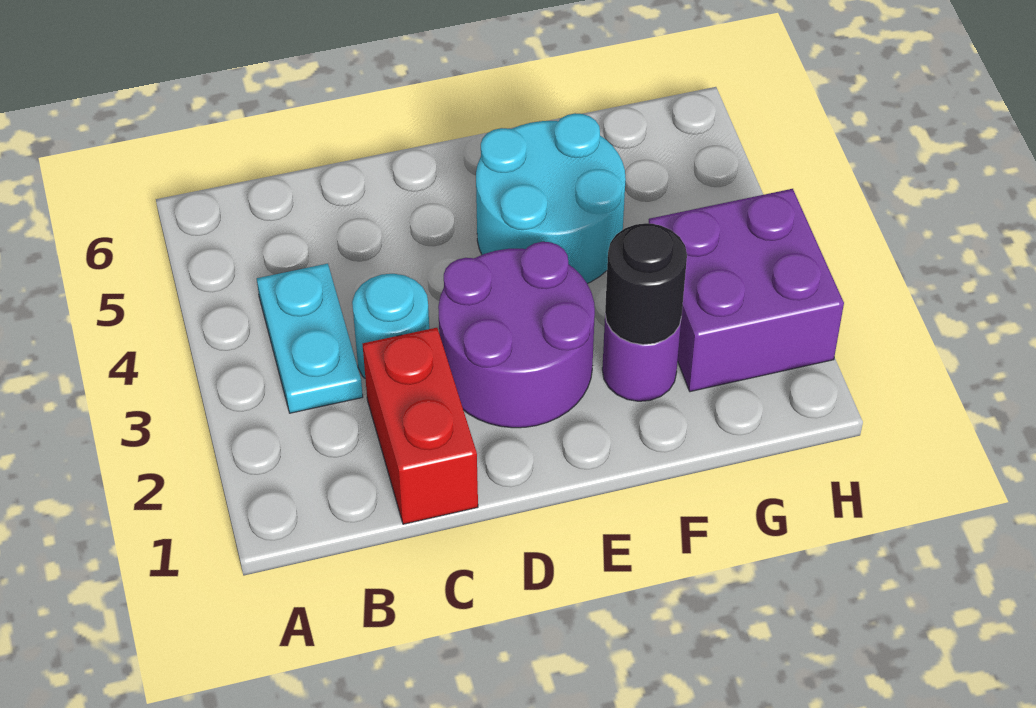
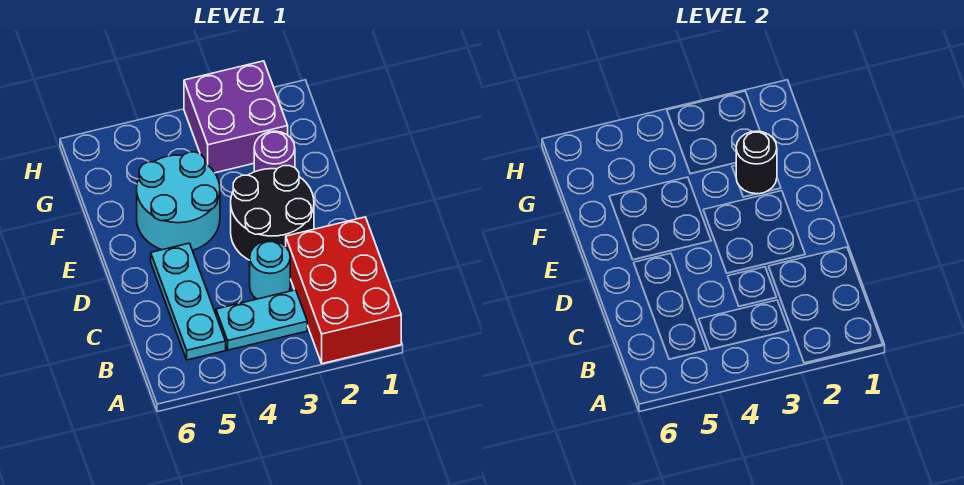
none -> cyan 1x3 plate [151,243,226,360]
red 1x2 brick [363,328,478,524] -> red 2x3 brick [286,217,401,364]
purple 2x2 round brick [438,242,595,428] -> black 2x2 round brick [231,166,314,260]

